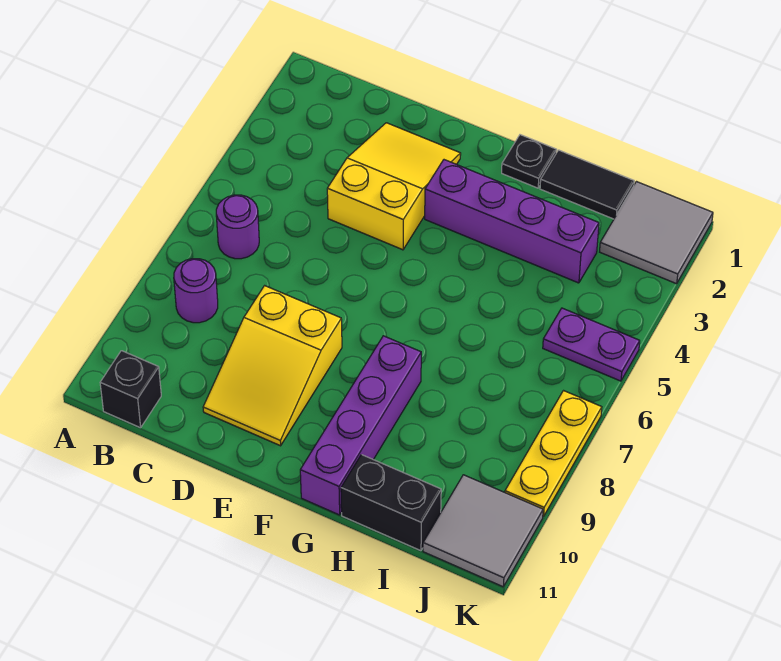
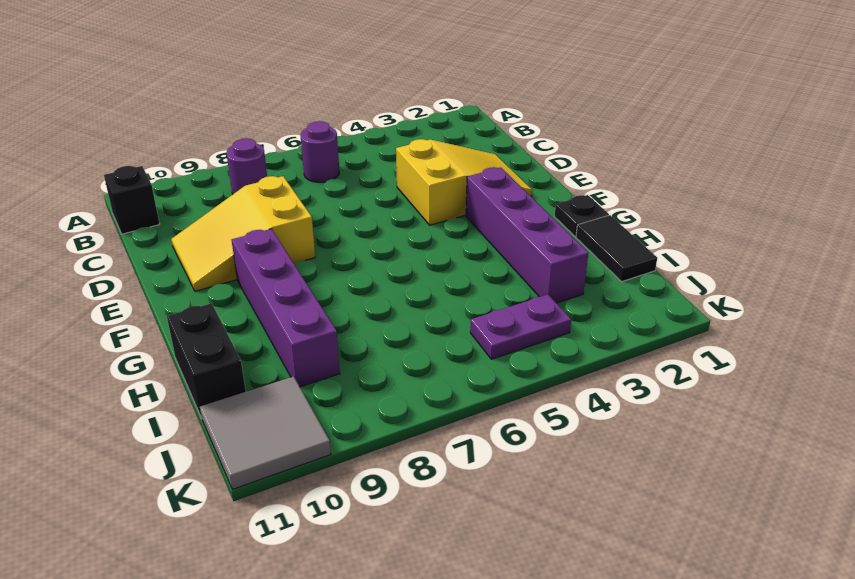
purple 1x4 brick [300,336,421,515] -> purple 1x4 brick turned to [232,229,340,387]
grey 2x2 tile [600,182,713,284] -> none
purple 1x2 plate [543,308,640,381] -> purple 1x2 plate turned to [470,295,571,359]
yellow 1x3 plate [505,391,602,517] -> none

